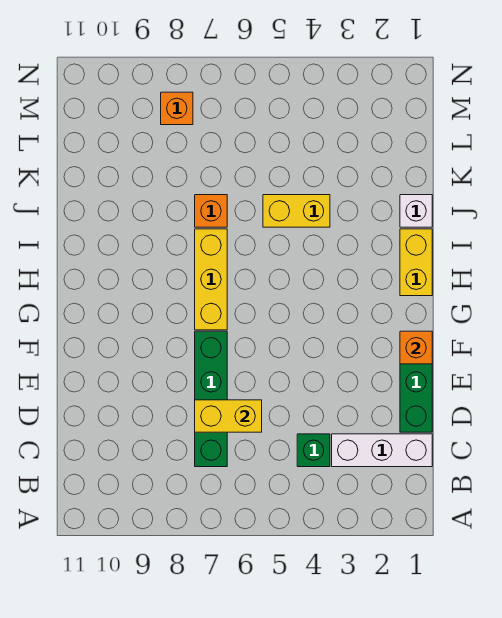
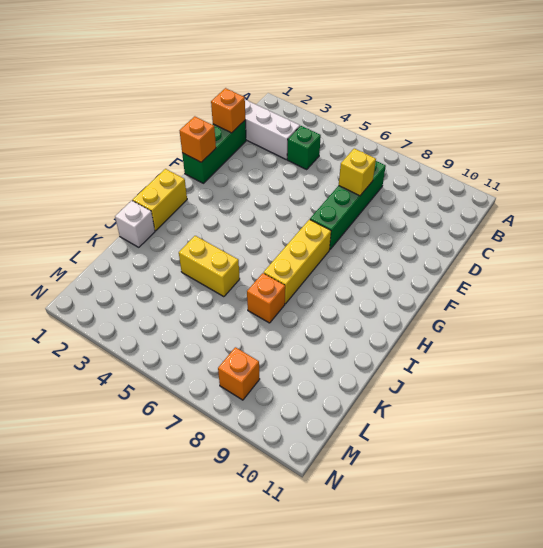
none -> orange 1x1 brick [211,88,245,133]
yellow 1x2 brick [195,400,262,432] -> yellow 1x1 brick [339,149,376,196]

